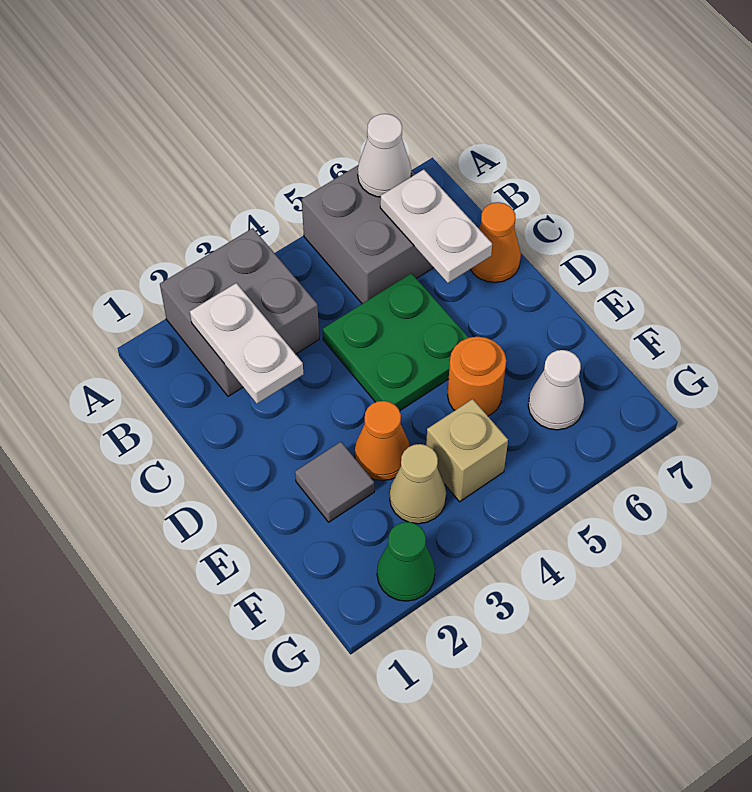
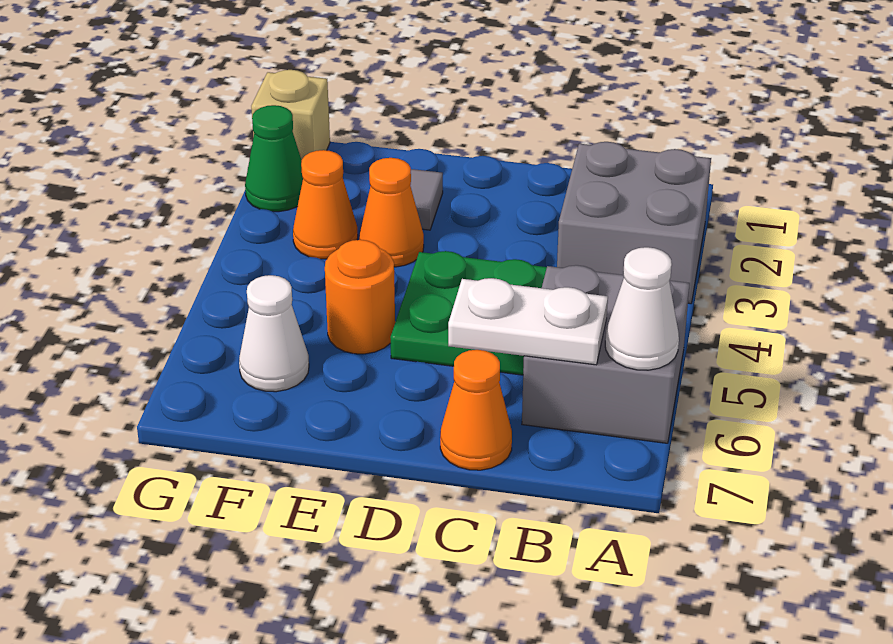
white 1x2 plate [190,283,303,404] -> none
tan 1x1 cone [390,444,446,524] -> orange 1x1 cone [293,150,358,259]
tan 1x1 brick [426,399,508,502] -> tan 1x1 brick moved to [251,70,330,160]

